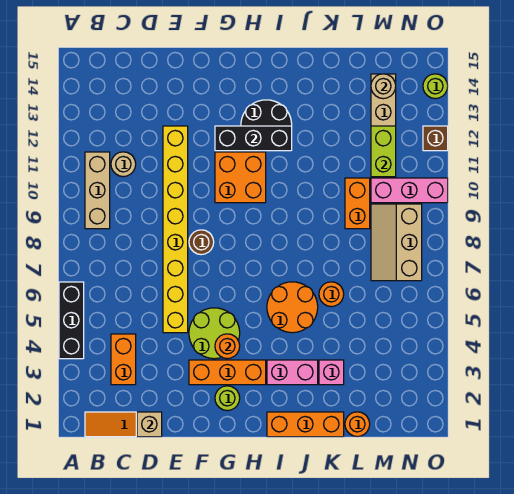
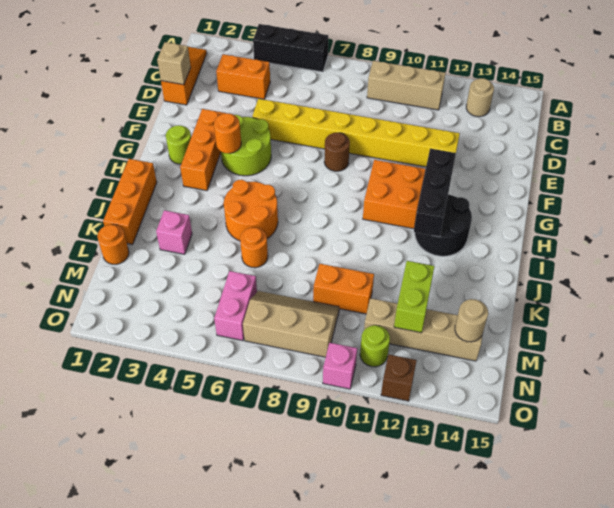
tan 1x1 round brick [111,152,136,177] -> tan 1x1 round brick moved to [466,78,494,117]
pink 1x2 brick [267,360,318,385] -> pink 1x2 brick moved to [214,271,257,341]
pink 1x3 brick [371,178,448,203] -> pink 1x1 brick [323,343,357,389]
lime 1x2 brick [371,126,396,177] -> lime 1x2 brick turned to [394,261,434,333]
lime 1x1 round brick [423,74,448,99] -> lime 1x1 round brick moved to [360,325,390,367]

